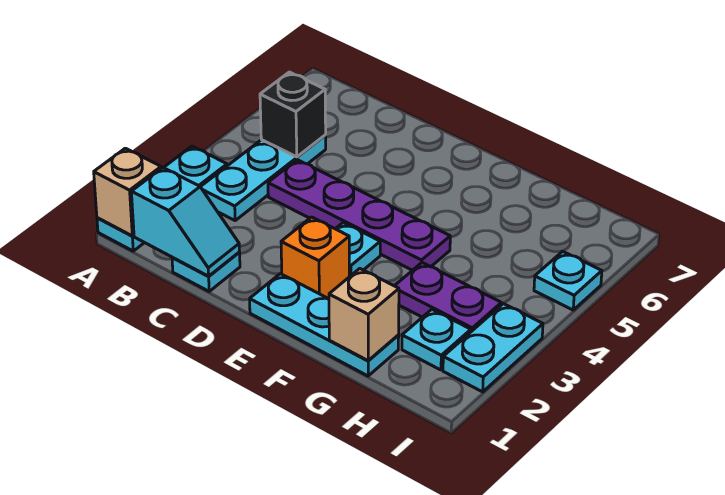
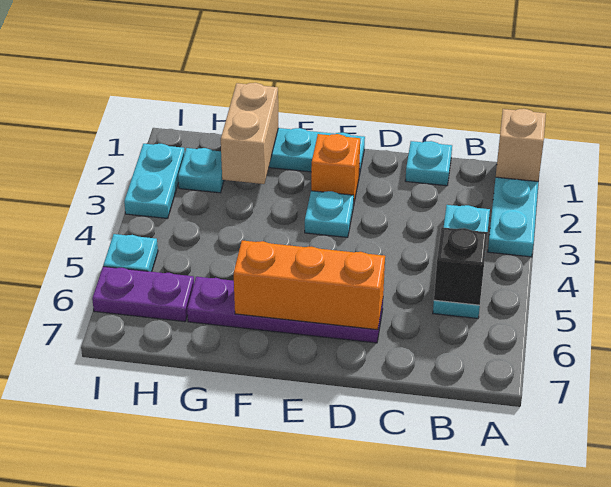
cyan 1x2 slope [131,168,240,276] -> none
purple 1x4 plate [268,160,450,270] -> purple 1x4 plate moved to [187,277,383,343]
none -> orange 1x3 brick [234,240,385,330]
tan 1x1 brick [329,269,399,361] -> tan 1x2 brick [221,83,278,184]
purple 1x2 plate [395,263,501,332] -> purple 1x2 plate moved to [92,266,194,322]

